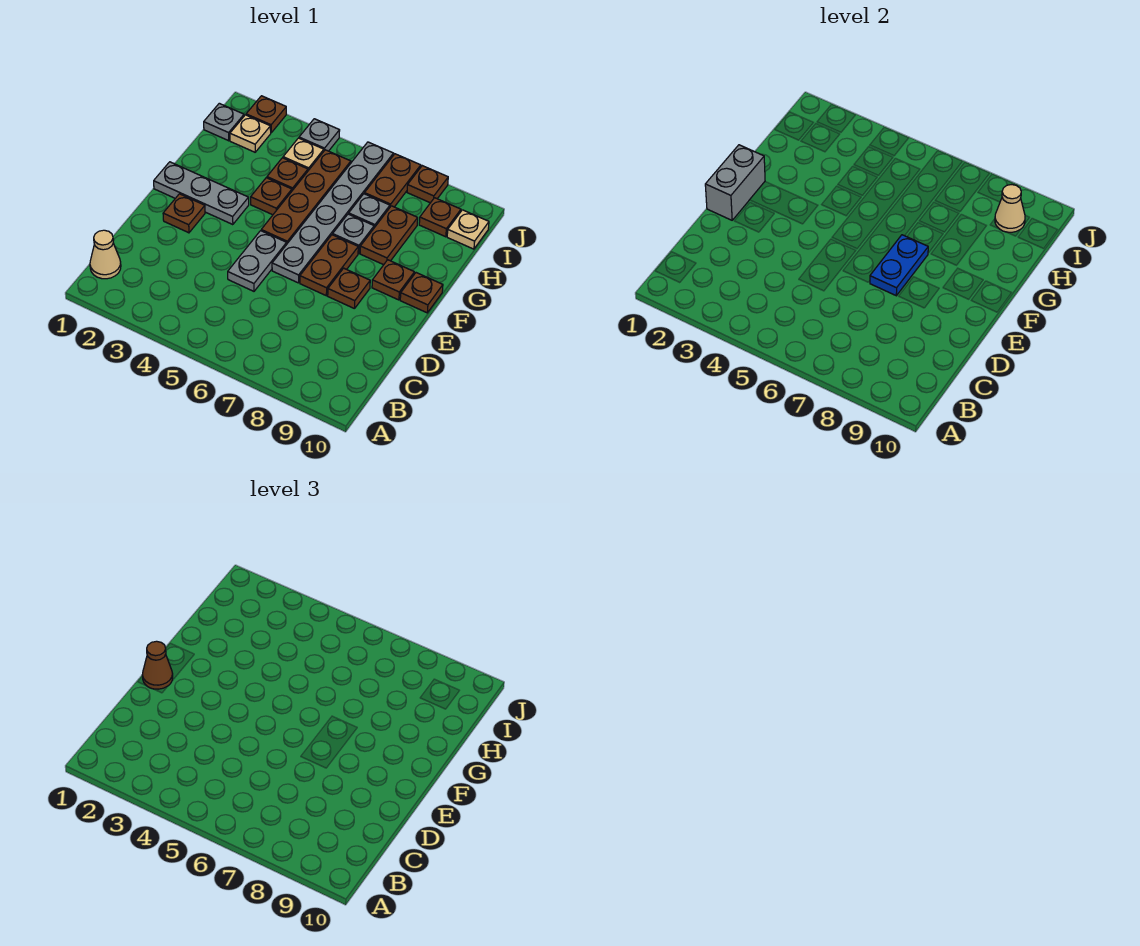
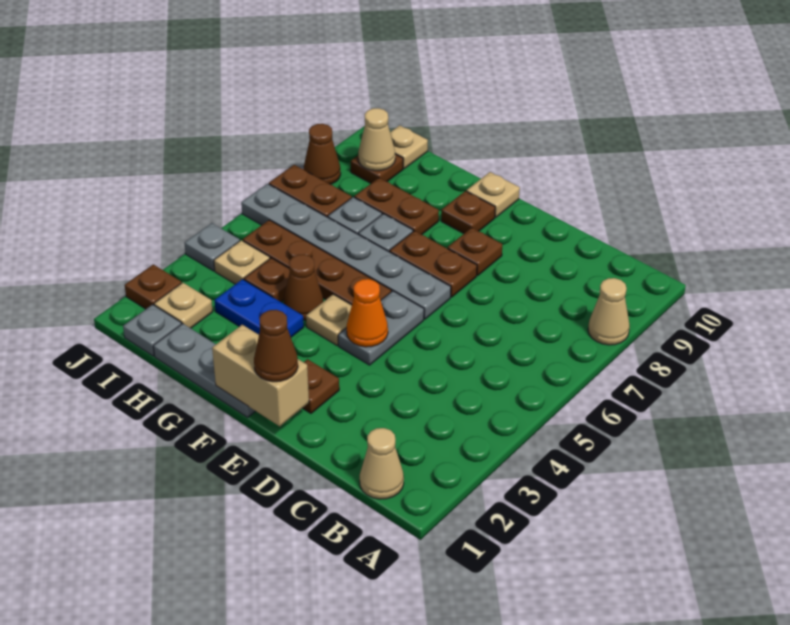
none -> tan 1x1 cone [588,278,630,345]
grey 1x2 plate [228,231,287,291] -> grey 1x2 plate turned to [338,291,424,365]
grey 1x2 brick [705,145,765,220] -> tan 1x2 brick [212,325,309,426]
none -> orange 1x1 cone [347,279,388,347]
blue 1x2 plate [870,235,928,296] -> blue 1x2 plate moved to [214,279,304,337]
grey 1x3 plate [154,162,249,225] -> grey 1x3 plate turned to [153,324,255,417]
none -> tan 1x1 plate [306,294,352,345]
brown 1x1 plate [400,273,443,313] -> tan 1x1 plate [467,172,520,217]
brown 1x1 plate [251,178,292,215] -> brown 1x1 cone [283,254,323,321]
brown 1x1 plate [407,166,448,203] -> brown 1x1 cone [304,124,341,184]

